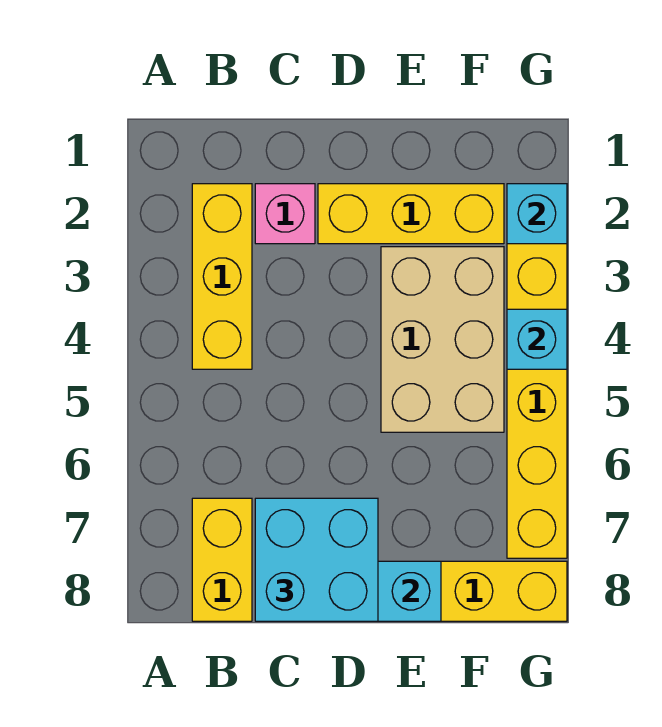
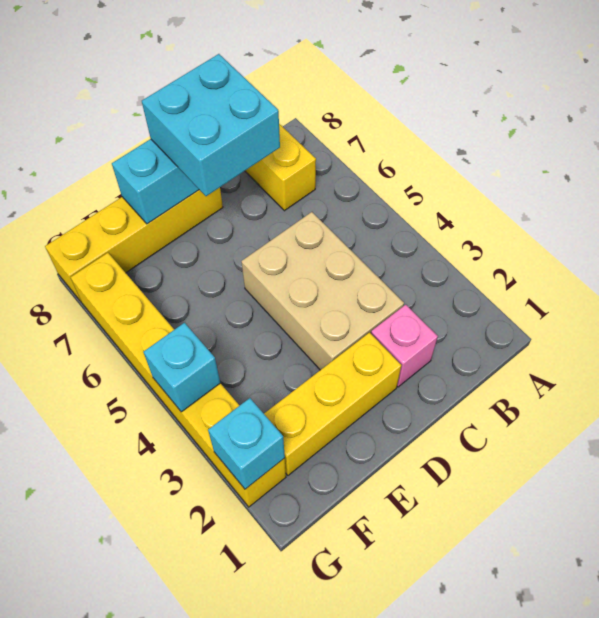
yellow 1x3 brick [192,184,252,369] -> none
tan 2x3 brick [381,247,504,432] -> tan 2x3 brick moved to [241,212,404,370]

